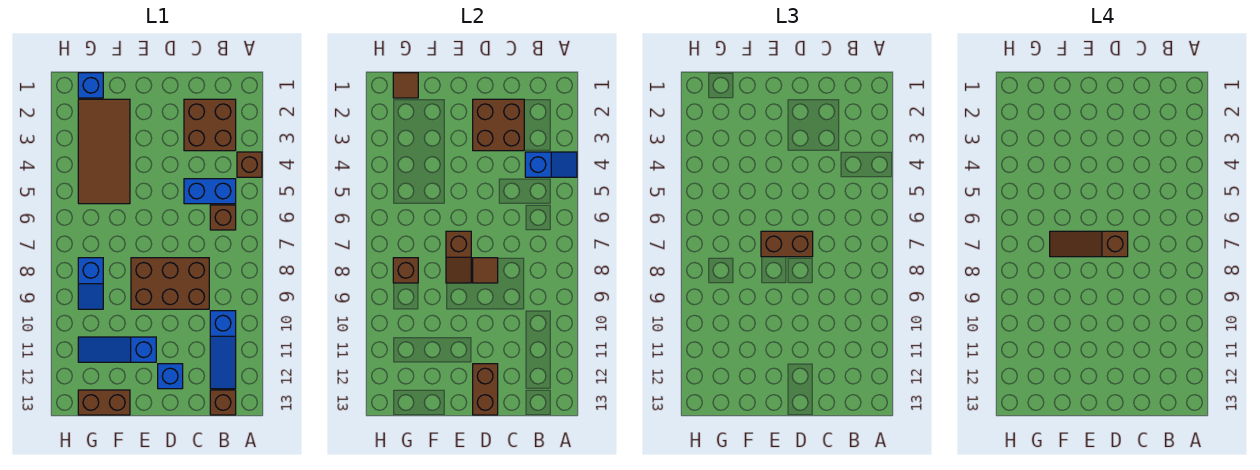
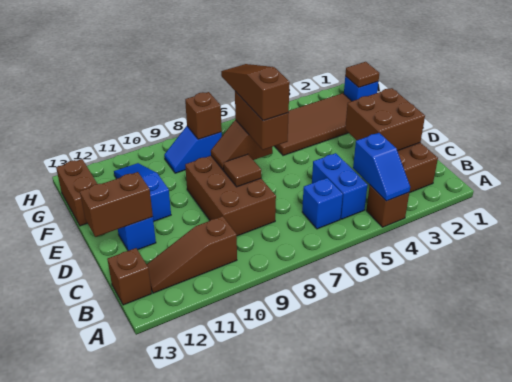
brown 1x1 brick [210,205,236,230] -> blue 1x1 brick [302,178,343,229]
blue 1x3 slope [210,311,236,389] -> brown 1x3 slope [146,216,237,293]

